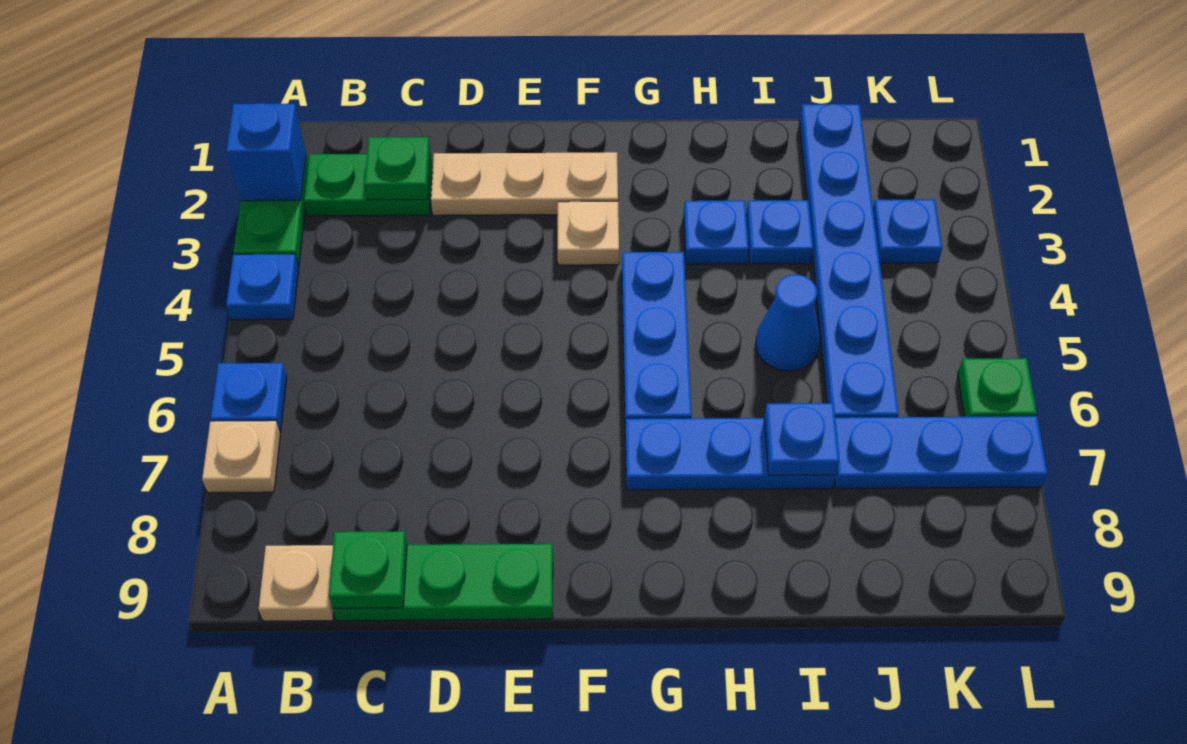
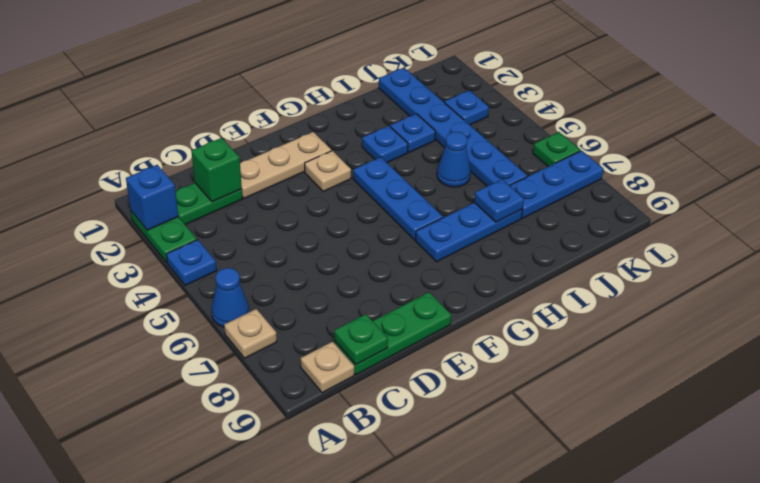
blue 1x1 plate [211,363,287,432] -> blue 1x1 cone [212,268,249,327]
green 1x1 plate [365,137,431,200] -> green 1x1 brick [192,138,242,202]

